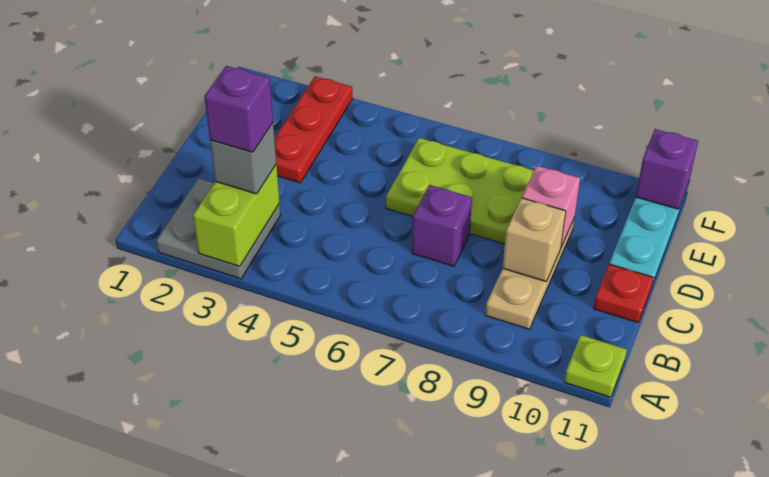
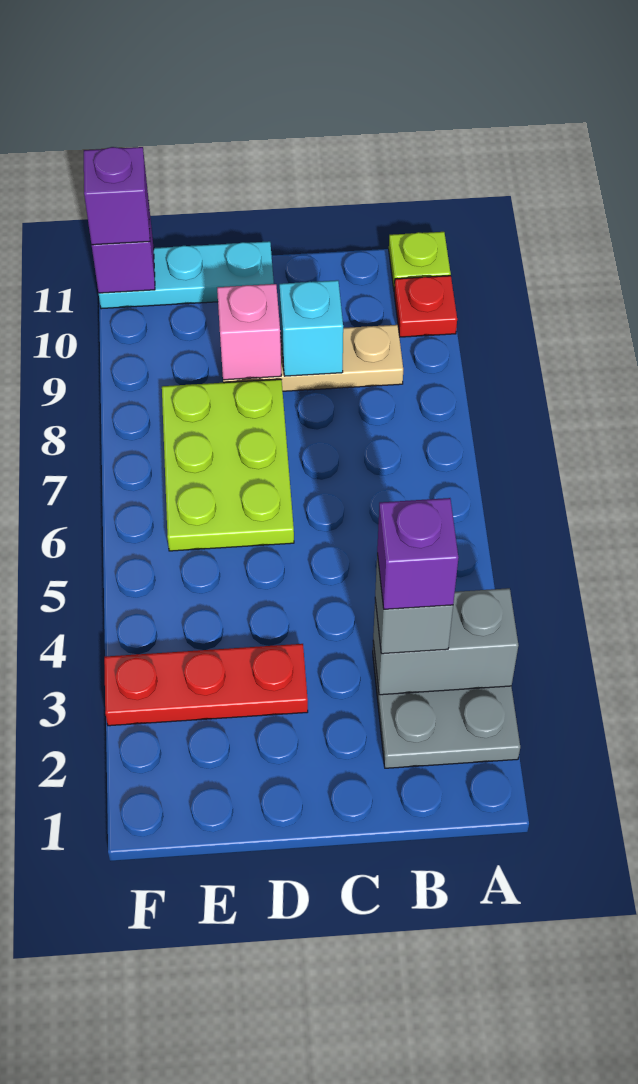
lime 1x2 brick [193,164,280,266] -> grey 1x2 brick [373,588,518,695]
purple 1x1 brick [412,185,472,266] -> purple 1x1 brick moved to [84,147,150,245]
tan 1x1 brick [503,198,566,281] -> cyan 1x1 brick [279,280,343,376]
red 1x1 plate [594,264,653,323] -> red 1x1 plate moved to [394,276,457,337]

